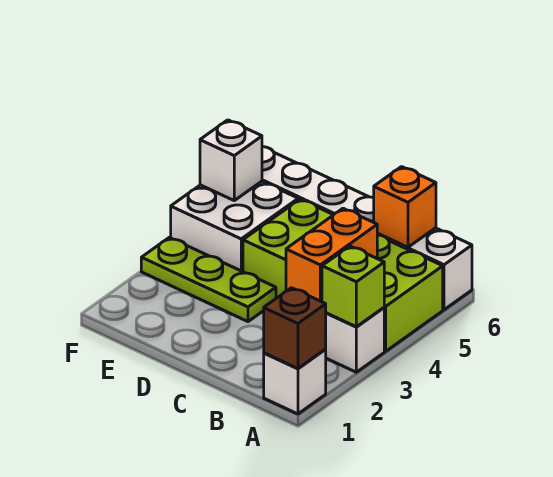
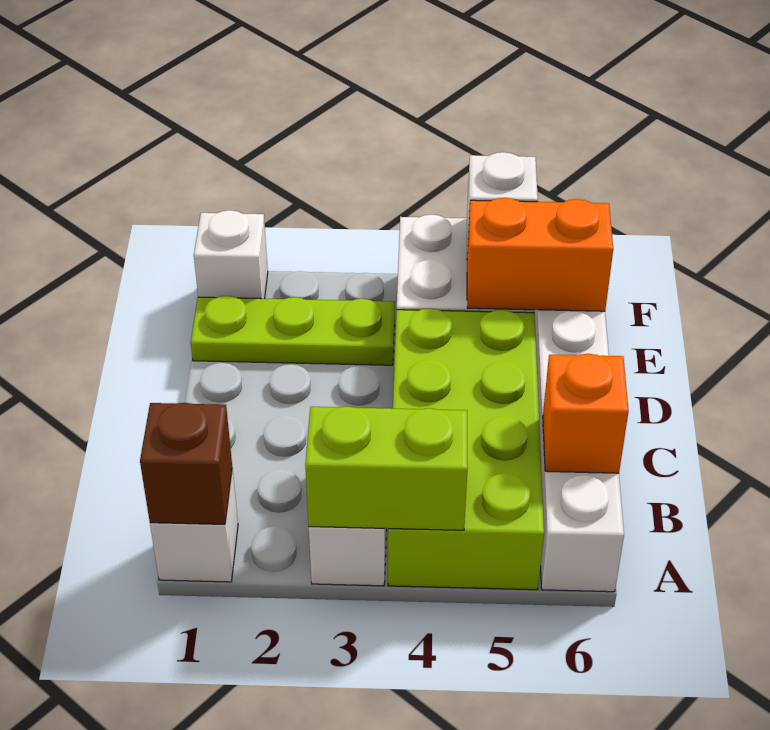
lime 1x1 brick [322,246,384,327] -> lime 1x2 brick [305,406,468,530]
orange 1x2 brick [286,208,378,302] -> orange 1x2 brick moved to [467,198,613,311]
lime 1x3 plate [141,238,276,322] -> lime 1x3 plate turned to [191,296,395,365]
none -> white 1x1 brick [194,210,268,299]

